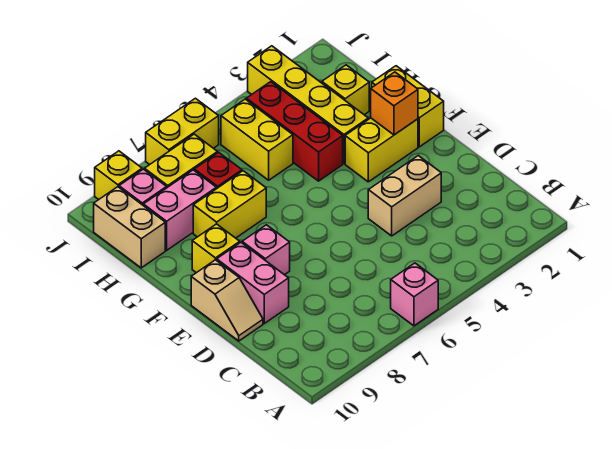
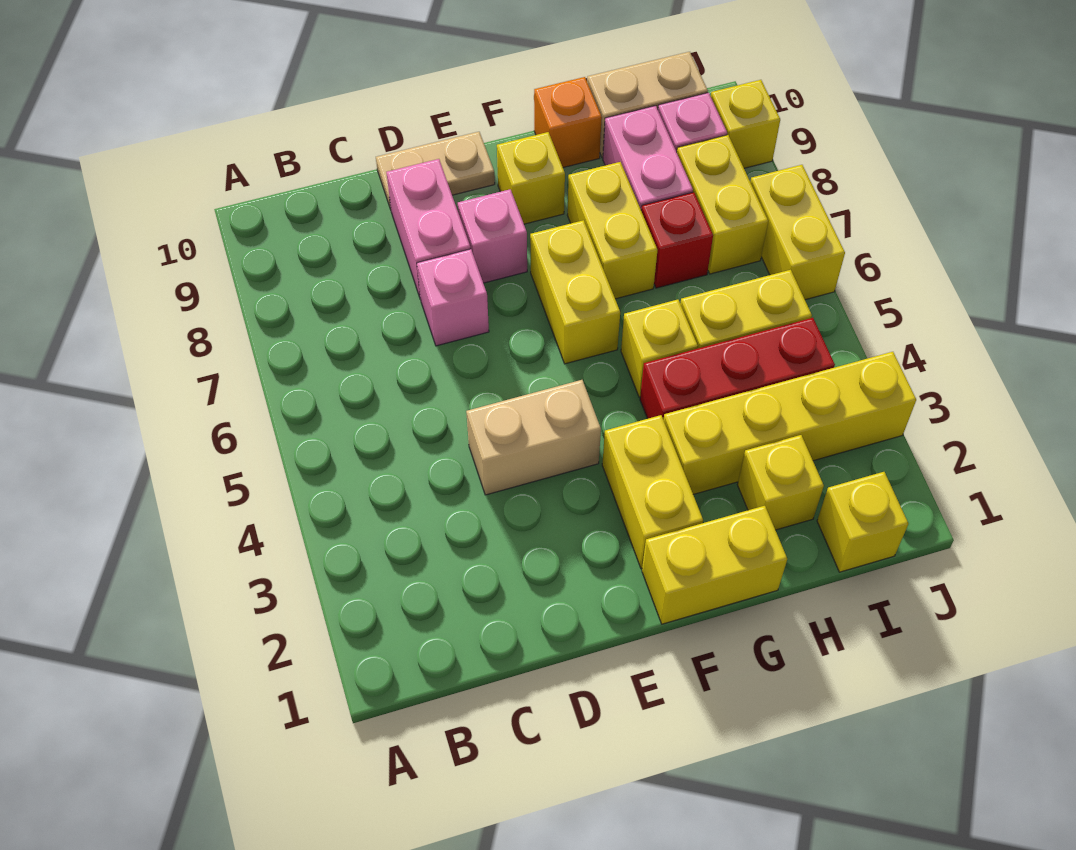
pink 1x1 brick [391,263,438,326] -> pink 1x1 brick moved to [417,249,489,346]
tan 1x2 brick [368,156,441,236] -> tan 1x2 brick turned to [466,380,601,495]
pink 1x2 brick [217,242,289,323] -> pink 1x2 brick turned to [386,159,470,299]
tan 1x2 slope [191,260,263,341] -> tan 1x2 plate [376,132,495,209]
orange 1x1 brick [371,72,418,135] -> orange 1x1 brick moved to [534,77,602,167]
none -> yellow 1x2 brick [530,220,620,364]
none -> yellow 1x1 brick [621,300,698,397]
none -> yellow 1x1 brick [817,472,909,572]

